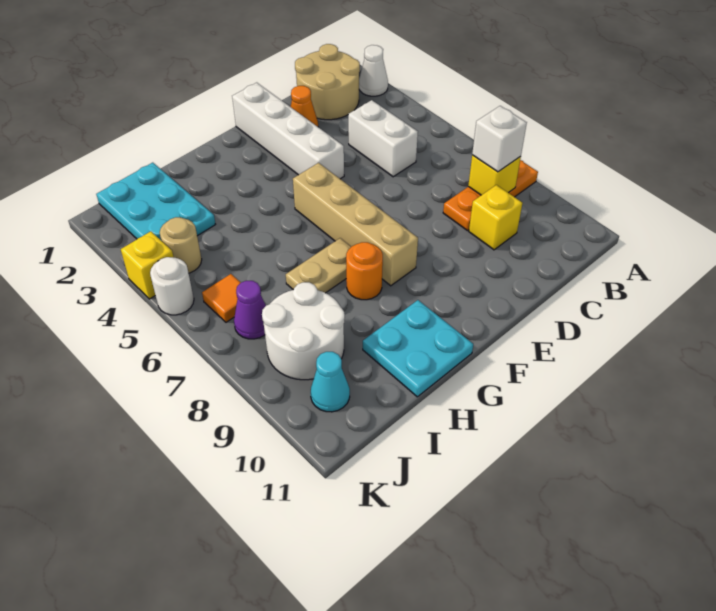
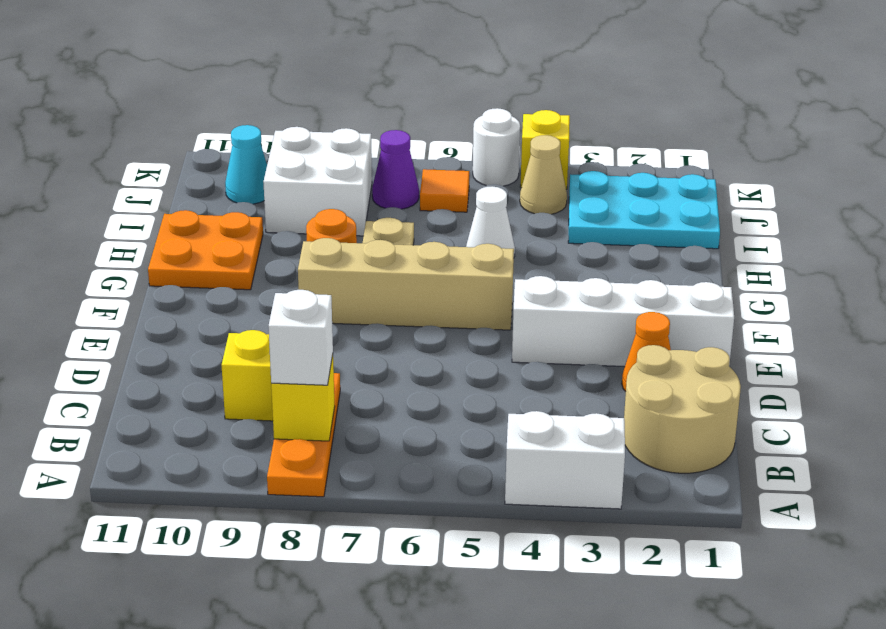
white 1x1 cone [359,45,388,96] -> white 1x1 cone moved to [466,186,515,257]
white 1x2 brick [348,100,418,177] -> white 1x2 brick moved to [505,411,625,509]
cyan 2x2 plate [363,300,473,397] -> orange 2x2 plate [148,210,263,290]
white 2x2 round brick [262,282,345,380] -> white 2x2 brick [263,127,372,236]
tan 1x1 round brick [160,217,202,273] -> tan 1x1 cone [520,135,567,214]

